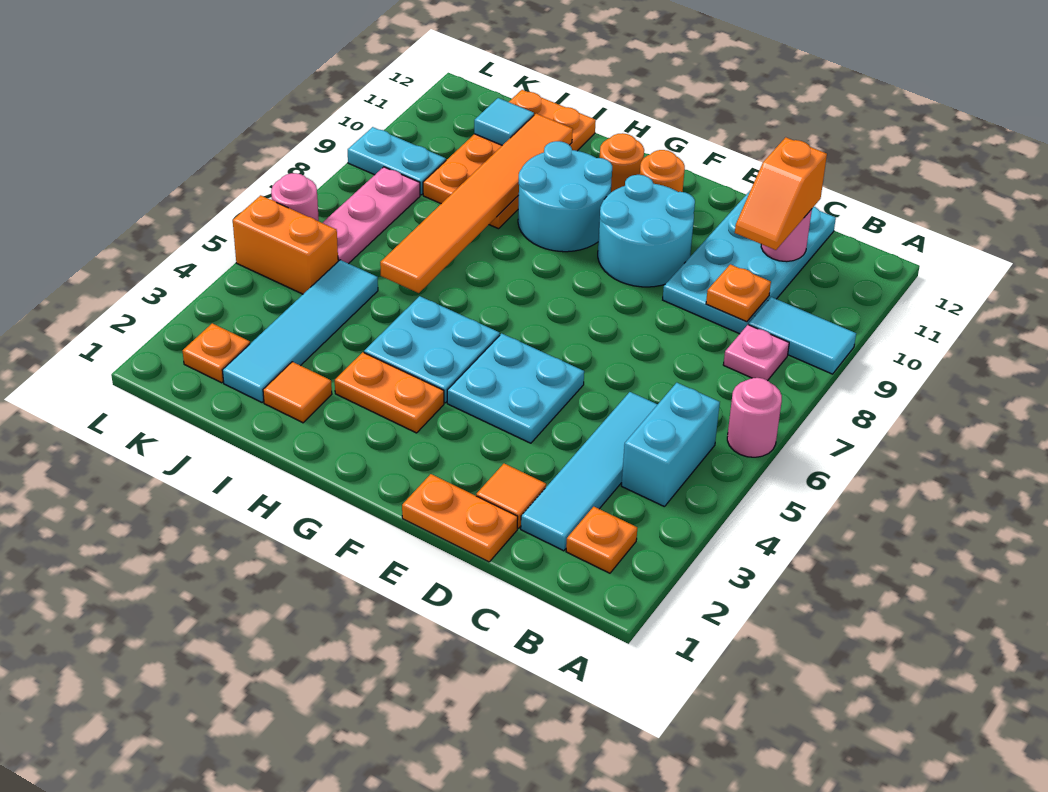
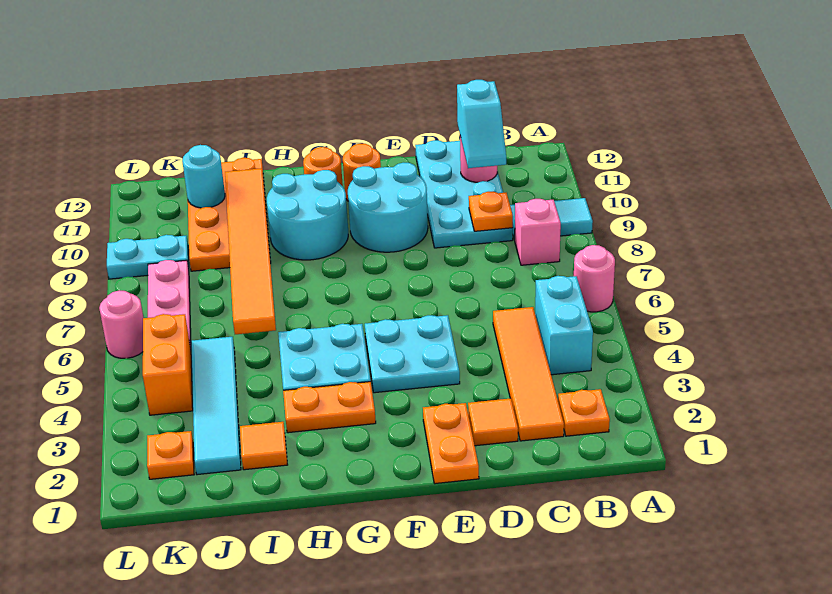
pink 1x1 plate [723,325,789,381] -> pink 1x1 brick [515,199,561,265]
cyan 1x4 tile [521,392,658,551] -> orange 1x4 tile [493,307,564,441]
orange 1x2 slope [735,137,827,250] -> cyan 1x2 slope [457,80,506,168]
orange 1x2 plate [402,474,518,562] -> orange 1x2 plate turned to [423,403,479,484]
cyan 1x1 tile [474,98,534,145] -> cyan 1x1 round brick [182,145,225,208]
orange 1x2 brick [233,195,338,294] -> orange 1x2 brick turned to [143,314,193,415]

